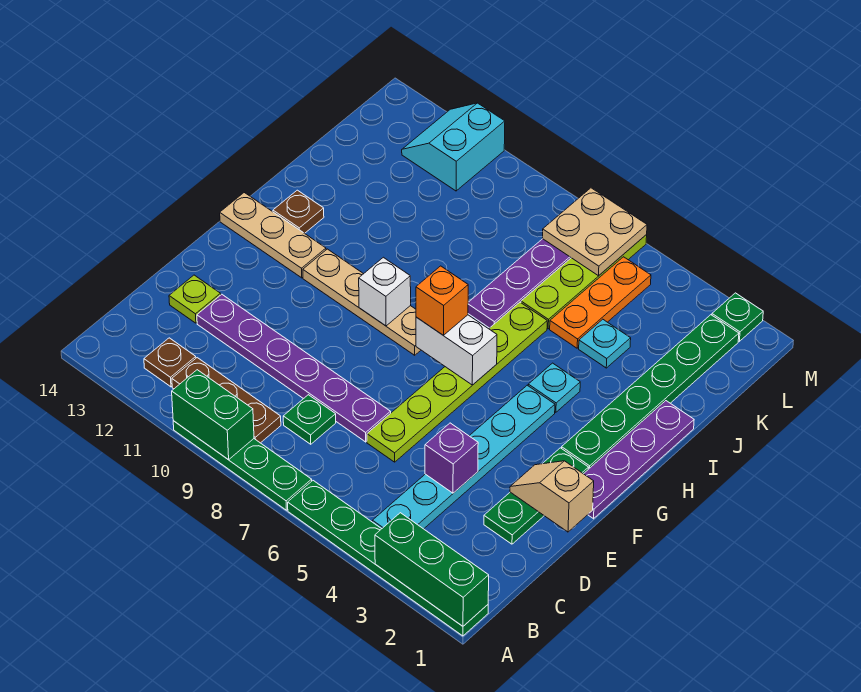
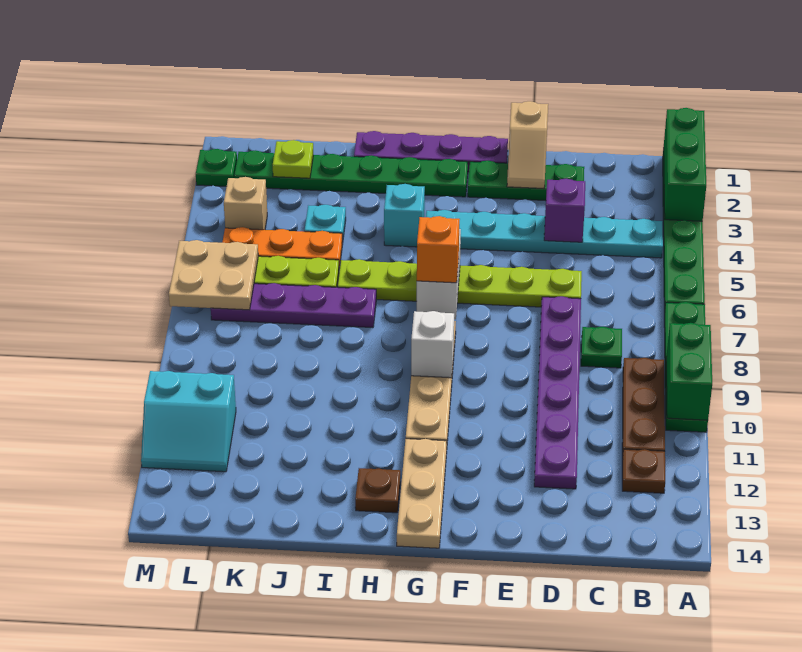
lime 1x1 plate [169,275,221,323] -> lime 1x1 plate moved to [273,140,313,178]
cyan 1x1 plate [528,363,580,412] -> cyan 1x1 brick [384,184,425,247]
none -> tan 1x1 brick [224,177,267,230]

